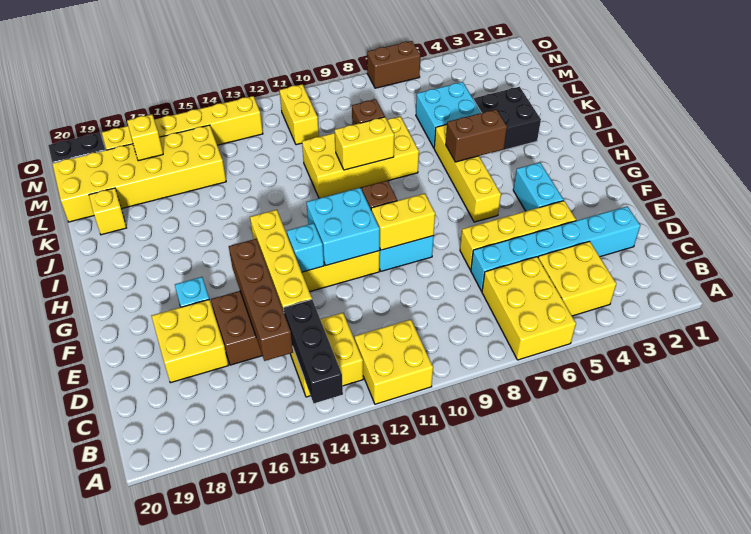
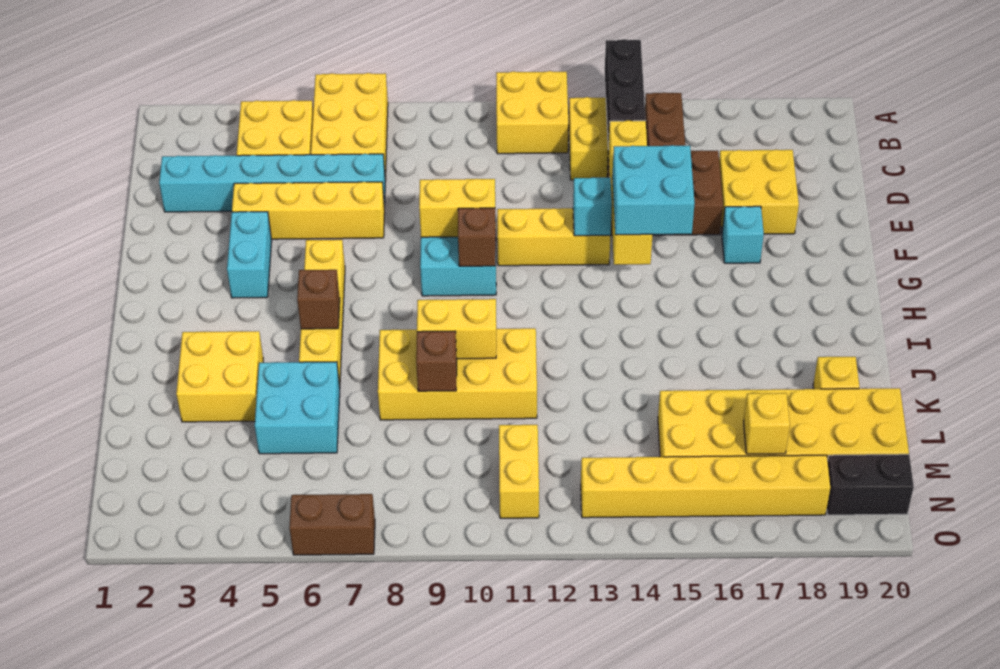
cyan 2x2 brick [307,188,380,266] -> cyan 2x2 brick moved to [612,145,695,235]
brown 1x2 brick [446,109,507,162] -> brown 1x1 brick [297,270,340,329]
black 2x2 brick [474,87,541,153] -> yellow 2x2 brick [176,331,263,422]

